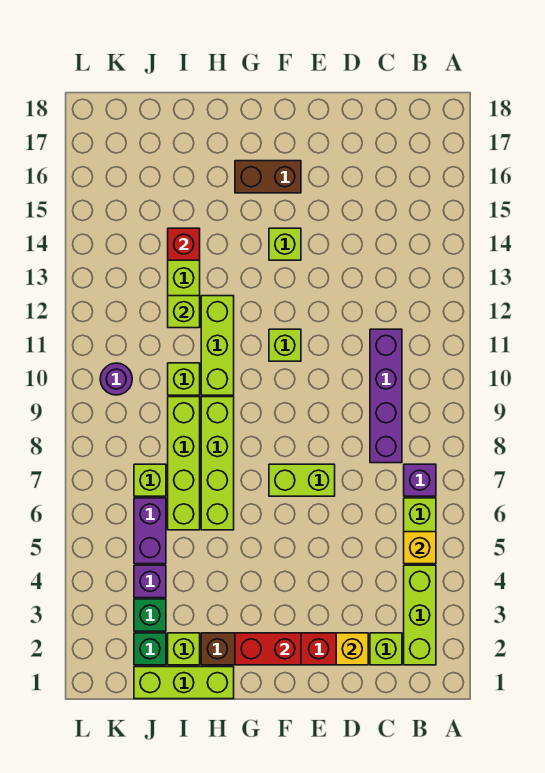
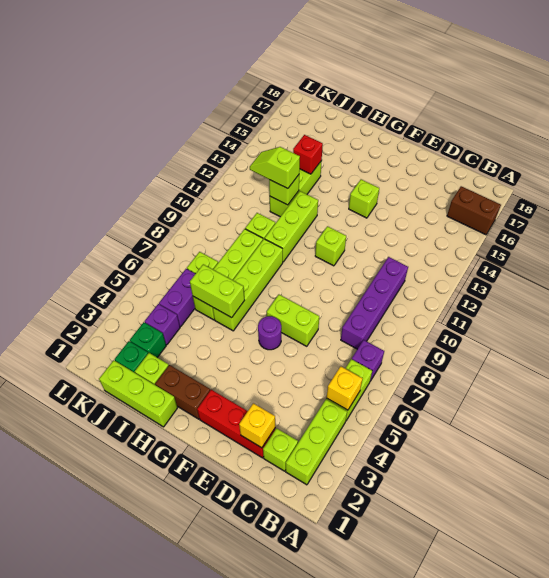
red 1x2 brick [235,633,301,665] -> none
brown 1x2 brick [235,161,301,193] -> brown 1x2 brick moved to [447,186,501,235]
none -> lime 1x2 brick [190,264,245,318]
none -> lime 1x2 slope [250,147,300,189]
purple 1x1 round brick [100,363,132,395] -> purple 1x1 round brick moved to [258,316,281,350]

